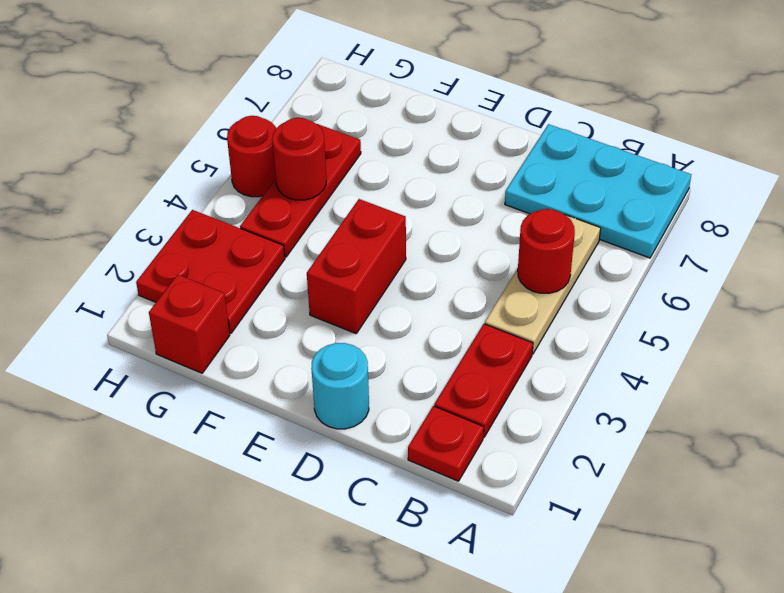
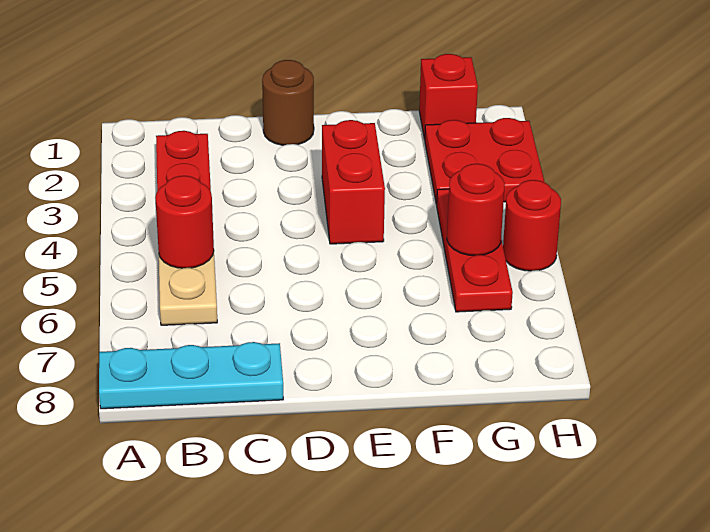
cyan 2x3 plate [505,124,691,258] -> cyan 1x3 plate [99,342,283,409]
red 1x1 plate [408,406,484,481] -> none
cyan 1x1 round brick [311,343,369,429] -> brown 1x1 round brick [262,60,314,145]

